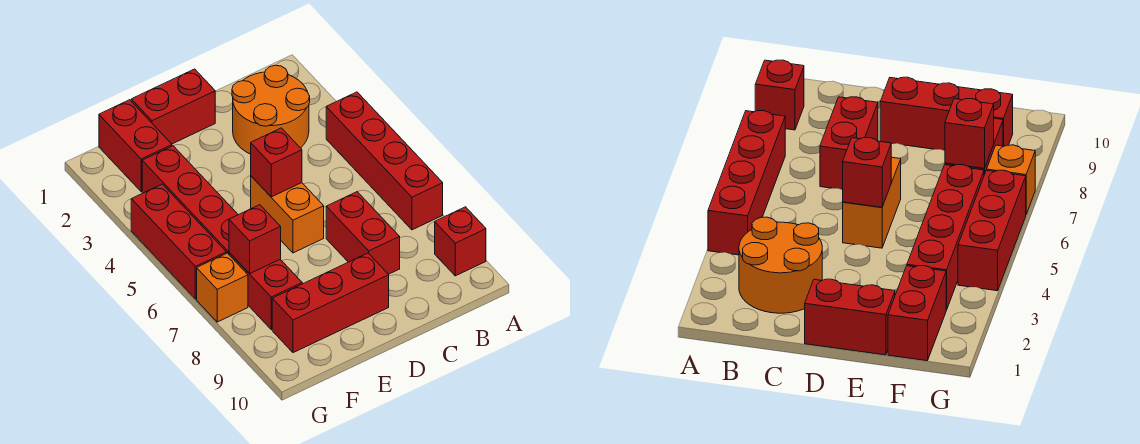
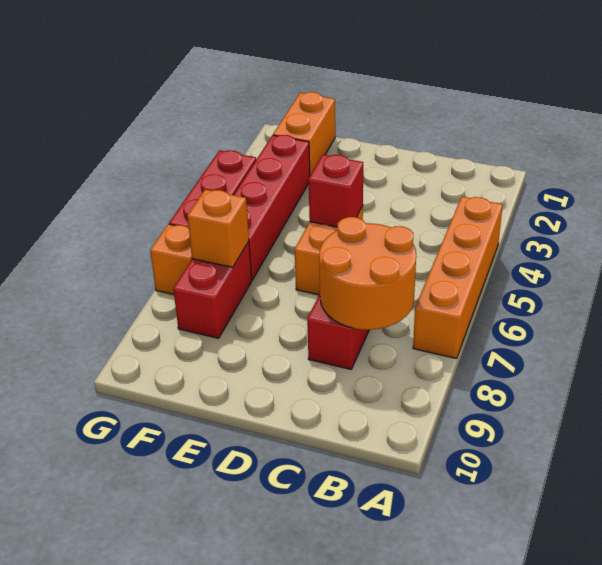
red 1x4 brick [326,92,443,230] -> orange 1x4 brick [413,197,503,358]
red 1x1 brick [435,207,486,276] -> none
orange 2x2 round brick [232,65,310,154] -> orange 2x2 round brick moved to [319,217,416,330]
red 1x2 brick [131,69,215,144] -> none
red 1x3 brick [272,253,389,353] -> none
red 1x2 brick [99,100,172,192] -> orange 1x2 brick [273,92,335,175]
red 1x1 brick [229,205,281,274] -> orange 1x1 brick [187,190,249,267]

